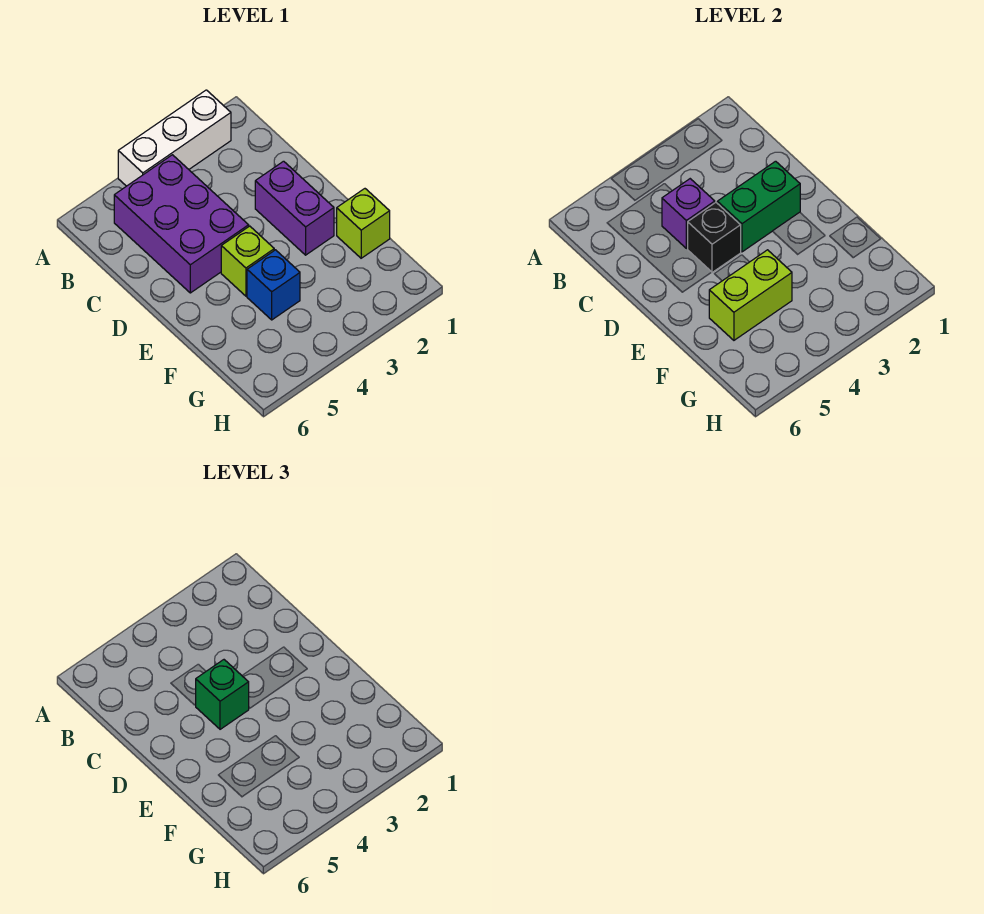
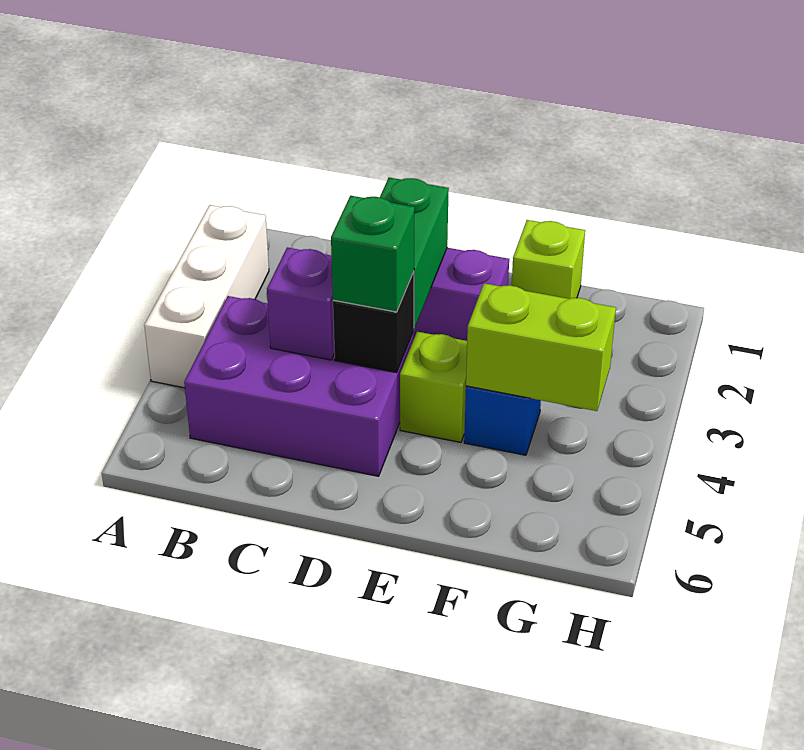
lime 1x2 brick [709,250,792,340] -> lime 1x2 brick turned to [466,283,616,411]

